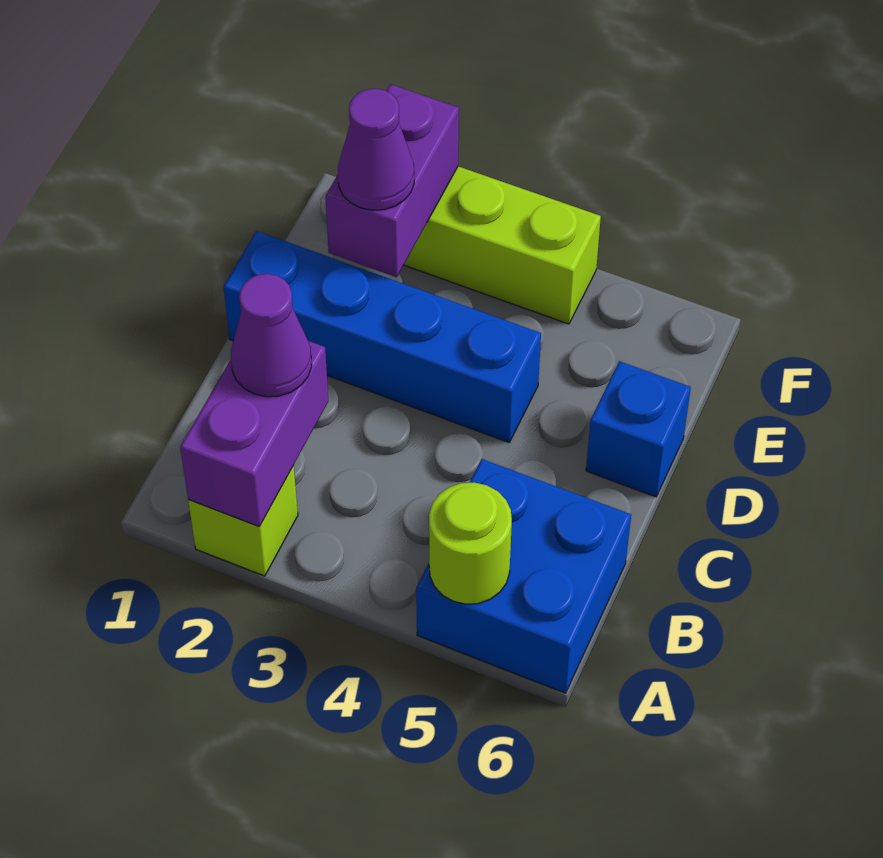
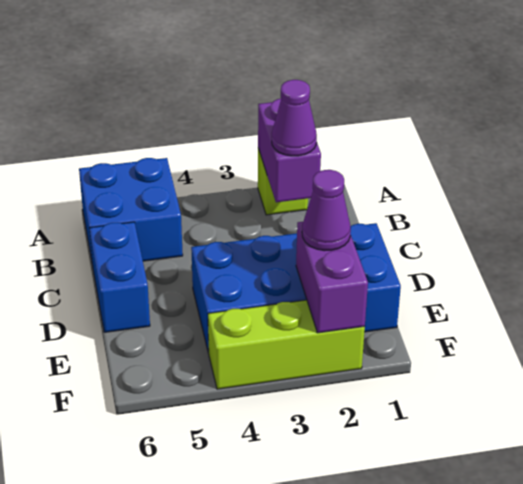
lime 1x1 round brick [429,482,512,604] -> none
blue 1x4 brick [224,231,541,442] -> blue 2x4 brick [191,223,401,353]
blue 1x1 brick [586,361,691,497] -> blue 1x2 brick [89,222,150,332]

